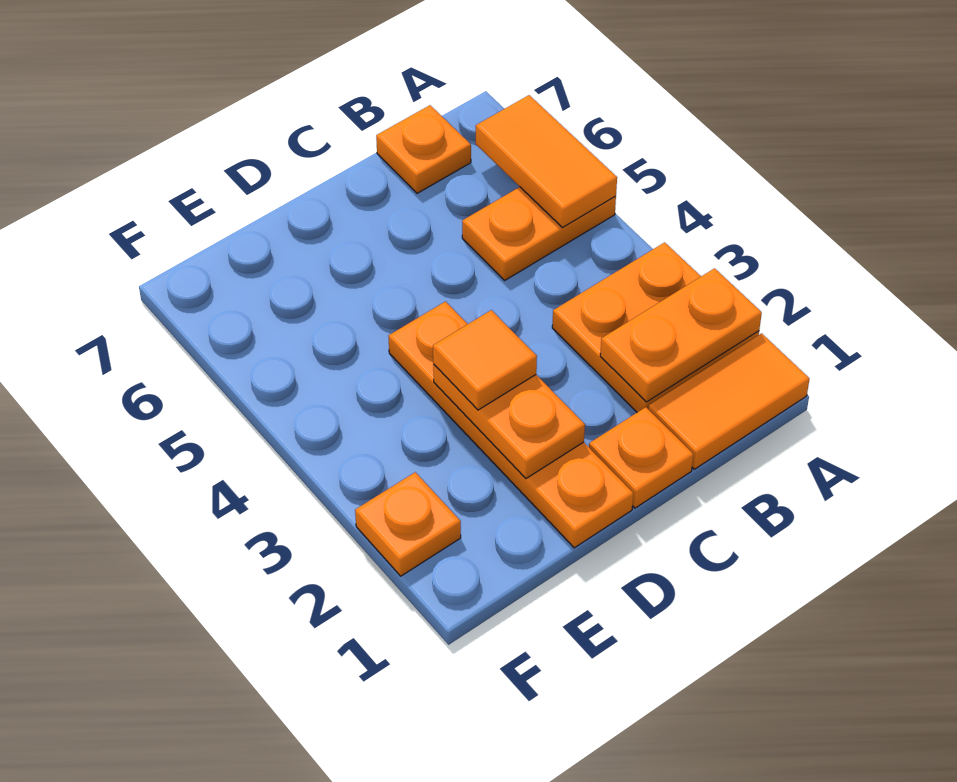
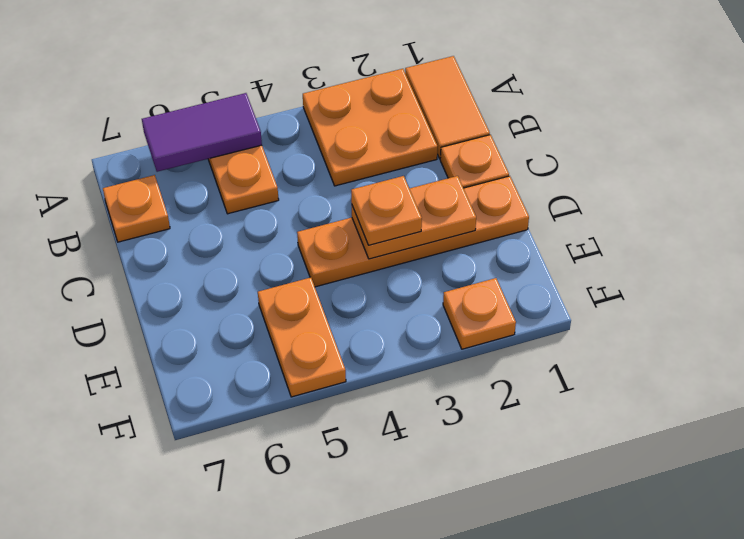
orange 1x2 plate [600,268,762,402] -> orange 1x2 plate moved to [258,277,346,397]
orange 1x2 tile [476,95,617,228] -> purple 1x2 tile [142,93,262,172]
orange 1x1 tile [433,310,537,410] -> orange 1x1 plate [351,176,422,245]

